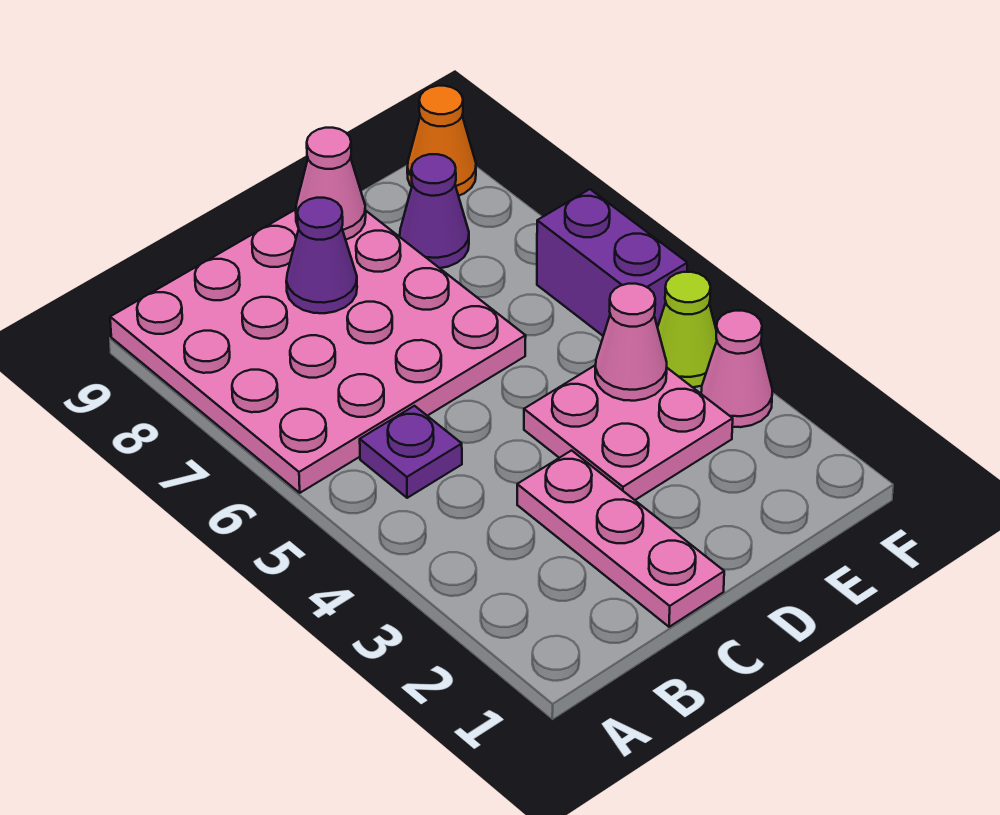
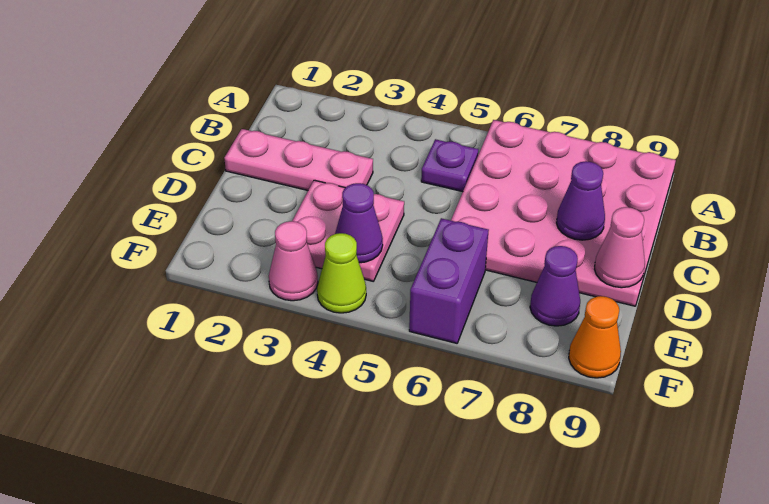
pink 1x1 cone [595,284,667,401] -> purple 1x1 cone [335,183,383,263]
purple 1x2 brick [537,189,687,336] -> purple 1x2 brick turned to [409,218,489,343]

